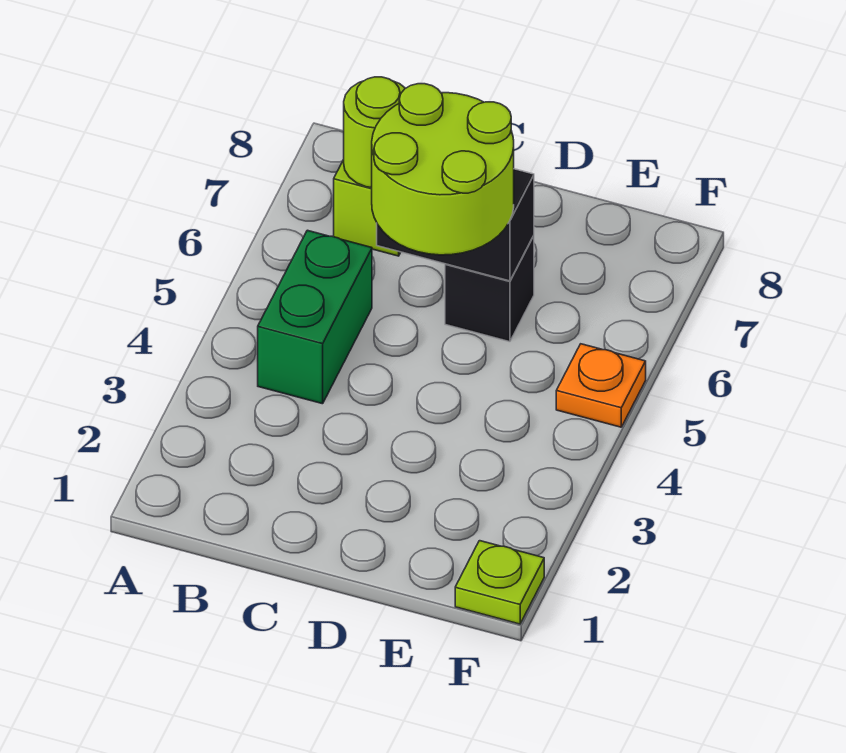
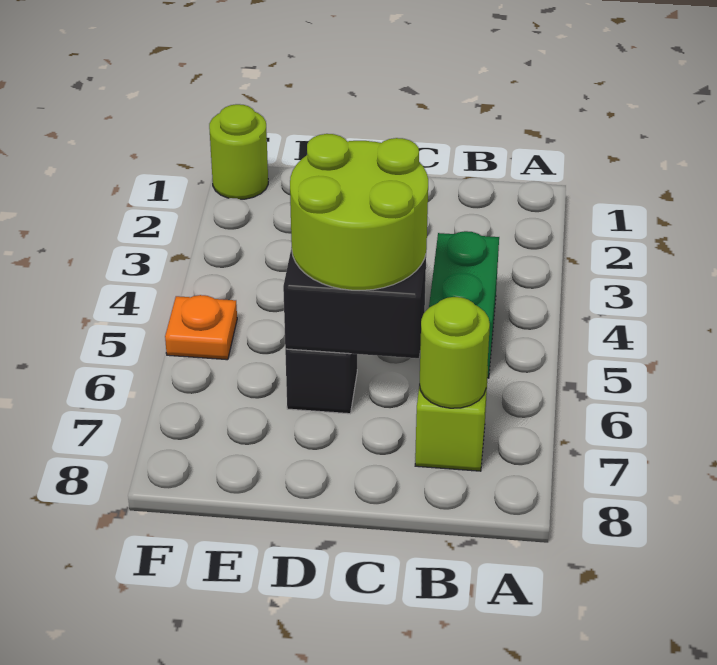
lime 1x1 plate [455,541,544,624] -> lime 1x1 round brick [209,104,268,199]

